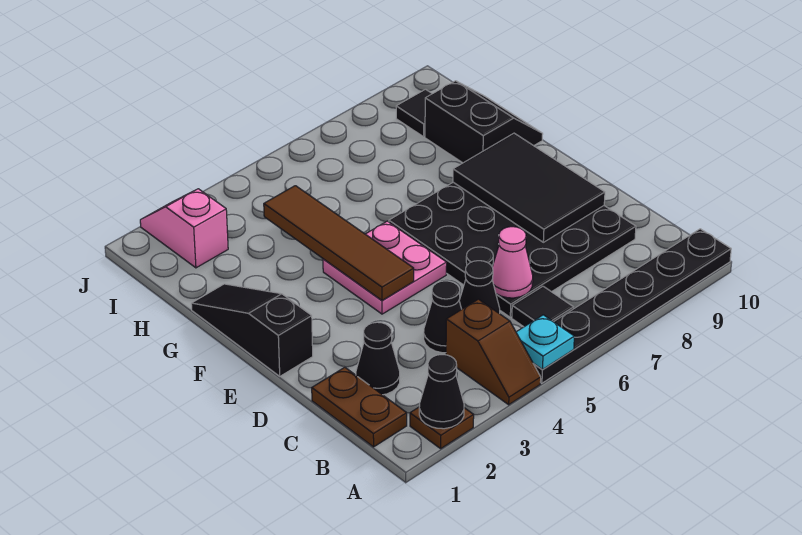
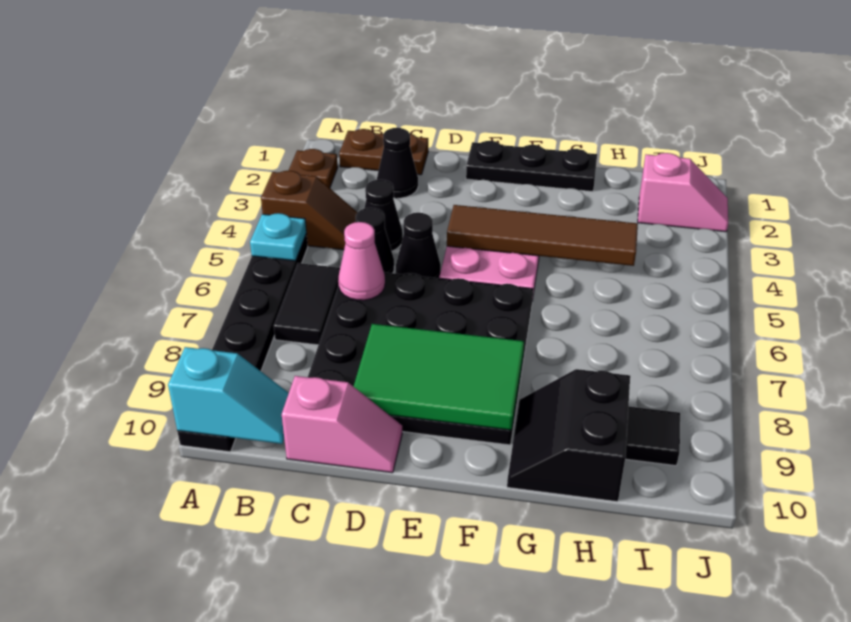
black 1x1 cone [419,355,464,429] -> black 1x1 cone moved to [396,213,441,278]
brown 1x2 slope [446,299,541,405] -> brown 1x2 slope turned to [261,171,358,250]
none -> cyan 1x2 slope [168,347,289,444]
black 1x1 tile [512,286,574,327] -> black 1x2 tile [274,263,340,345]
none -> pink 1x2 slope [282,376,402,473]
black 2x3 tile [453,133,605,242] -> green 2x3 tile [353,324,524,430]
black 1x3 slope [191,284,313,376] -> black 1x3 plate [466,141,597,192]
black 2x2 slope [425,81,543,163] -> black 2x2 slope turned to [507,369,630,502]

